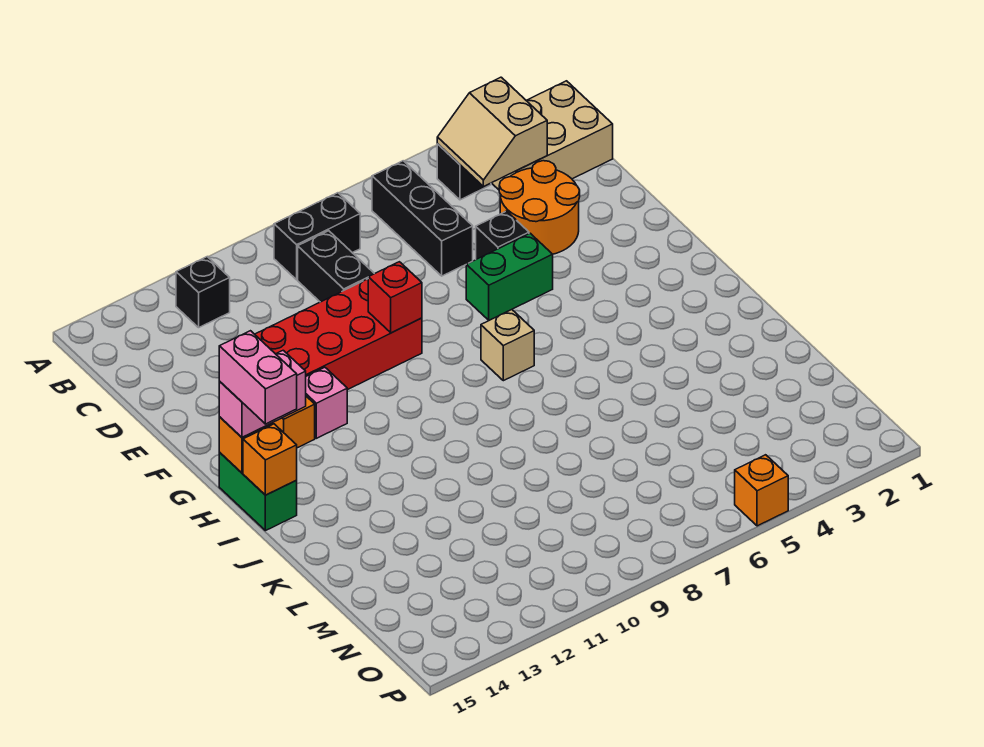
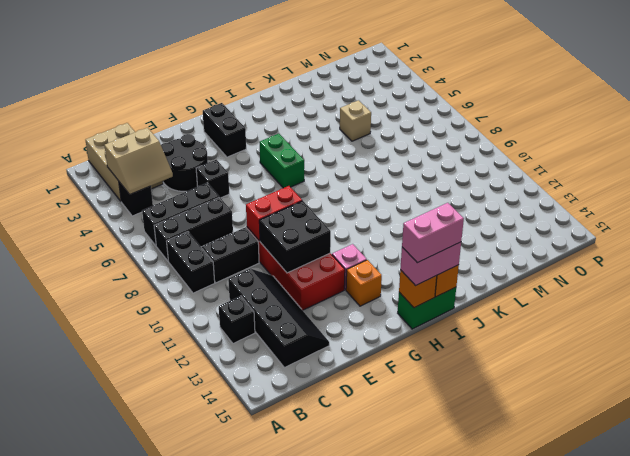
none -> black 1x3 brick [154,197,233,261]
none -> black 2x4 slope [228,269,329,368]
orange 2x2 round brick [499,161,580,254] -> black 2x2 round brick [161,134,208,191]
none -> black 2x2 brick [259,201,331,273]
green 1x2 brick [466,233,553,320] -> green 1x2 brick moved to [259,134,304,188]
red 1x1 brick [368,262,422,333] -> red 1x2 brick [246,186,302,241]
none -> black 1x2 brick [202,103,246,157]
tan 1x1 brick [481,310,534,381] -> tan 1x1 brick moved to [340,100,371,141]
pink 1x2 brick [219,350,306,437] -> pink 1x2 brick turned to [400,242,461,286]
orange 1x1 brick [735,455,788,526] -> none

